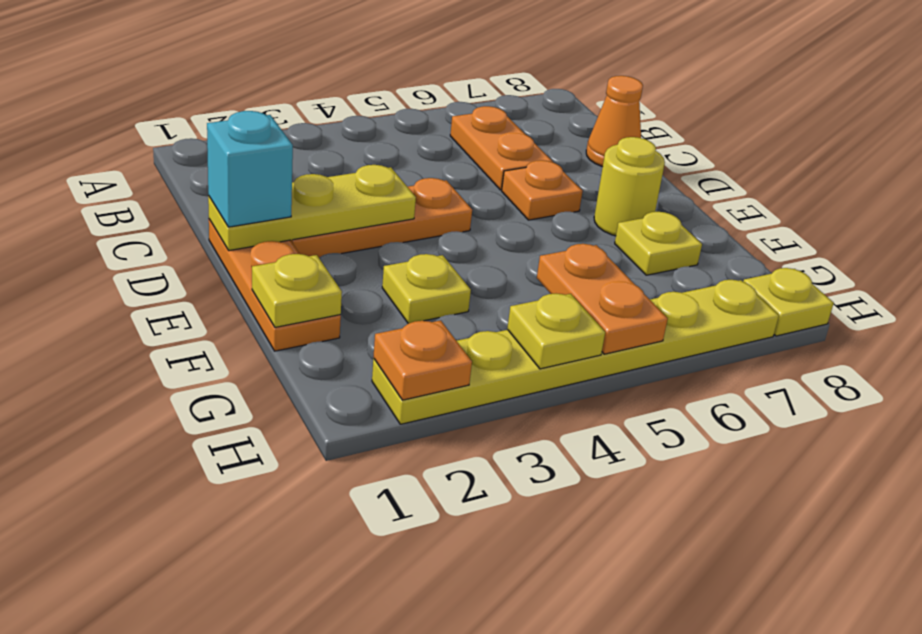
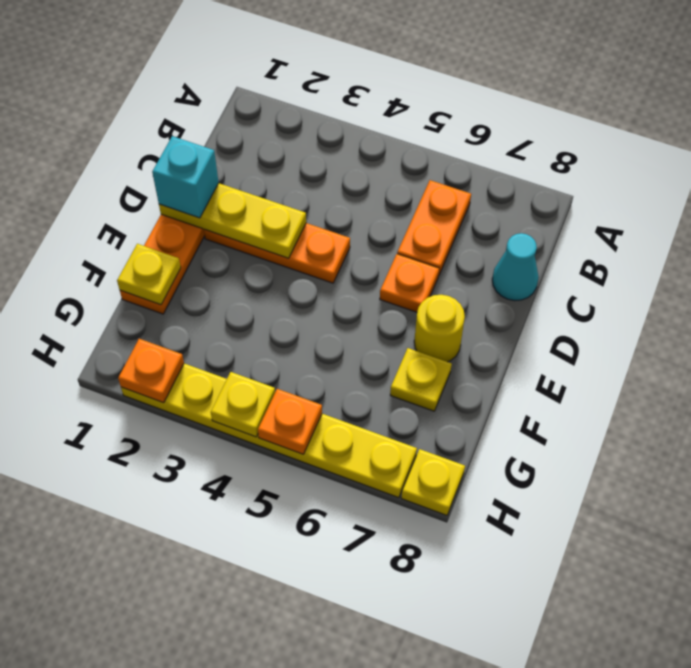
orange 1x1 cone [586,76,643,167] -> cyan 1x1 cone [492,233,539,301]
yellow 1x1 plate [382,254,471,323] -> none
orange 1x2 plate [537,244,668,354] -> orange 1x1 plate [258,389,322,454]

